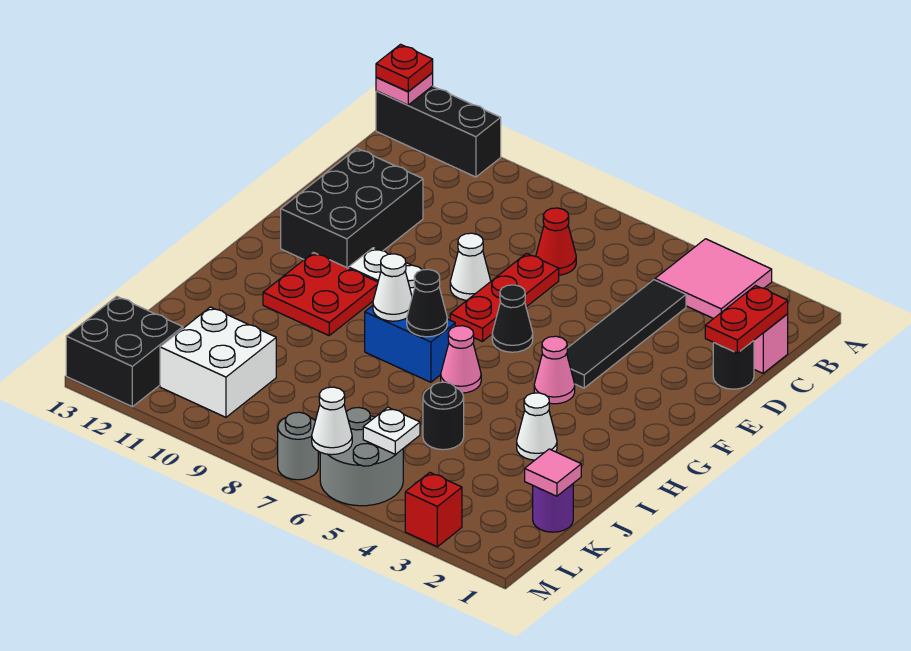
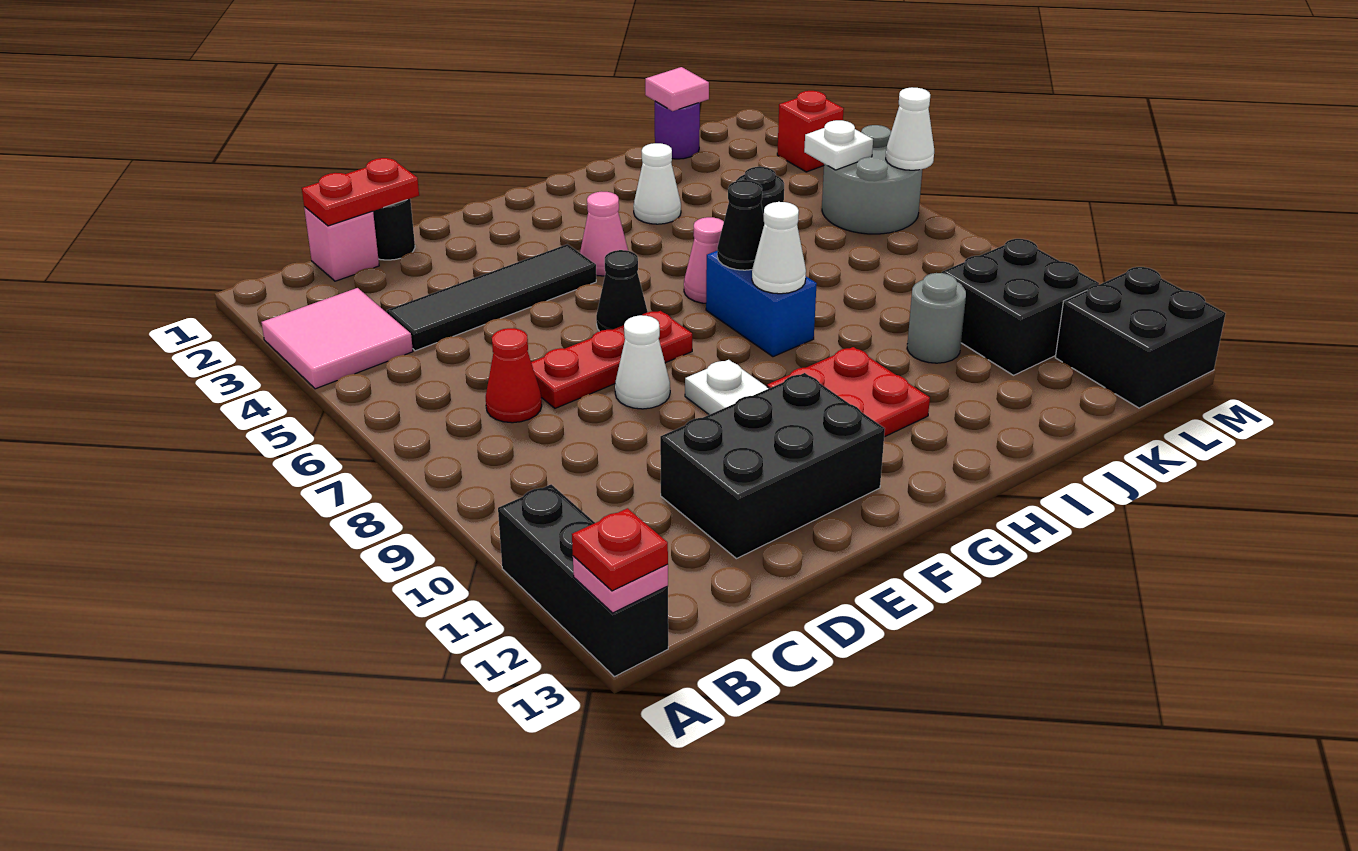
white 2x2 brick [160,307,276,417] -> black 2x2 brick [942,239,1099,375]
grey 1x1 round brick [278,412,318,480] -> grey 1x1 round brick moved to [907,273,966,363]

